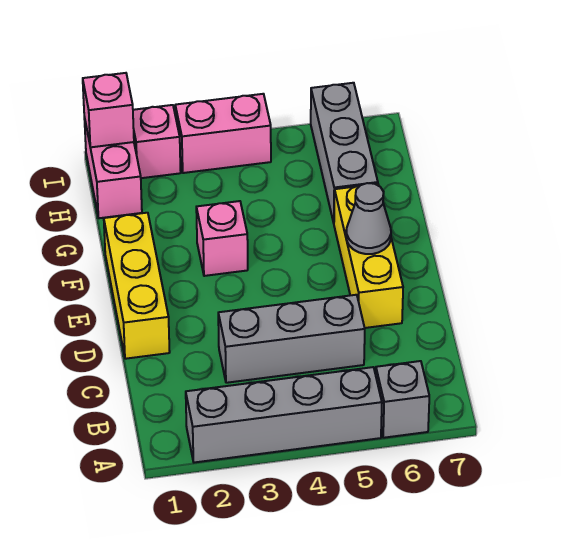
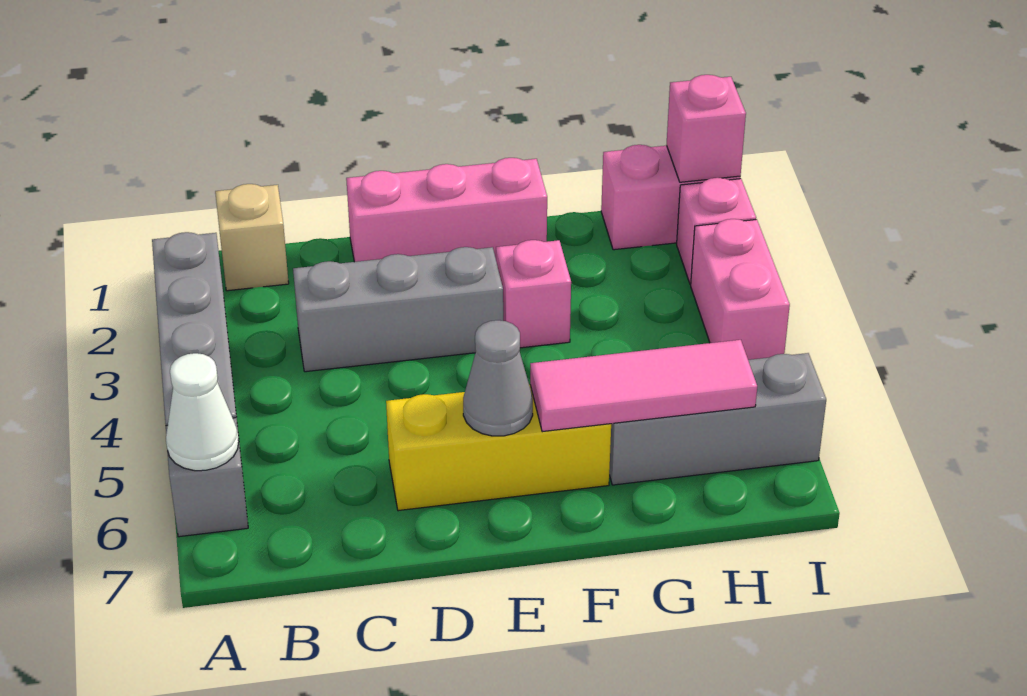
none -> white 1x1 cone [166,353,239,471]
none -> tan 1x1 brick [215,184,289,291]
grey 1x3 brick [218,295,365,383] -> grey 1x3 brick turned to [293,247,503,372]
yellow 1x3 brick [104,213,170,359] -> pink 1x3 brick [346,158,547,262]
none -> pink 1x3 tile [530,340,757,432]

